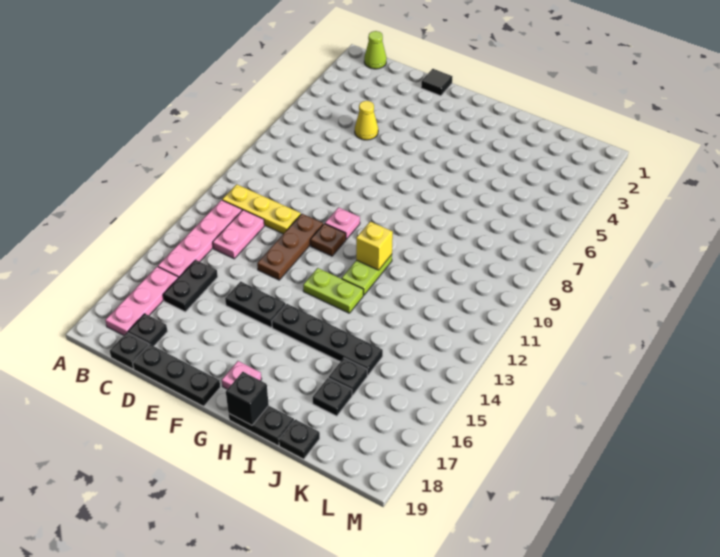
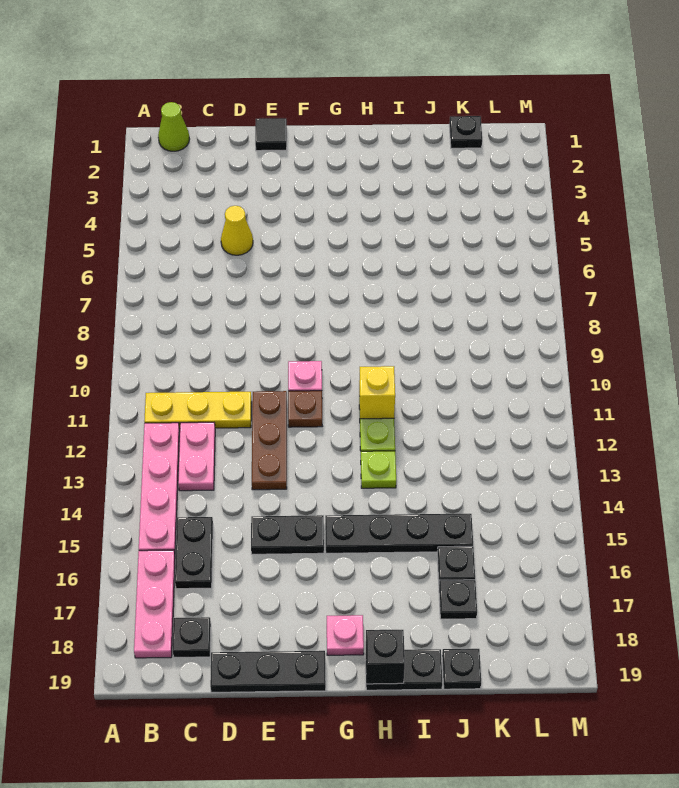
black 1x1 plate [110,333,149,369] -> black 1x1 plate moved to [449,116,482,148]
lime 1x2 plate [303,268,363,313] -> lime 1x1 plate [361,451,396,488]

